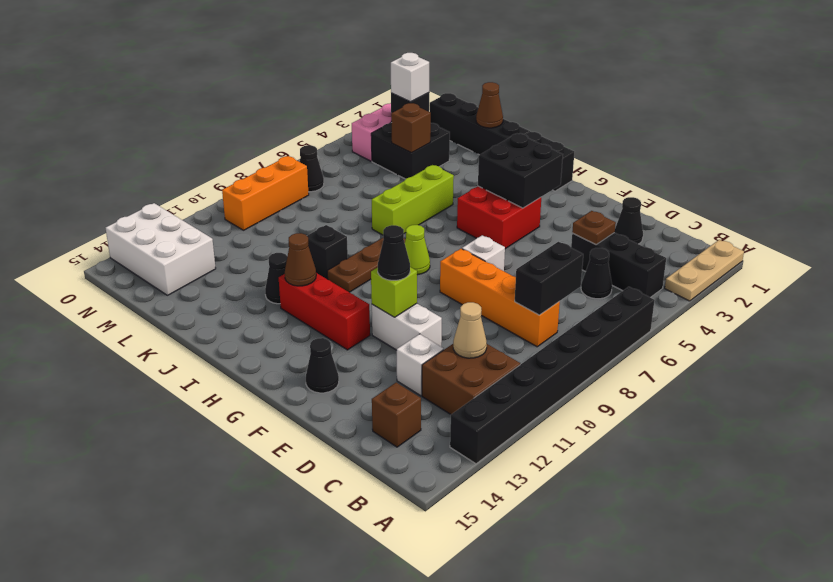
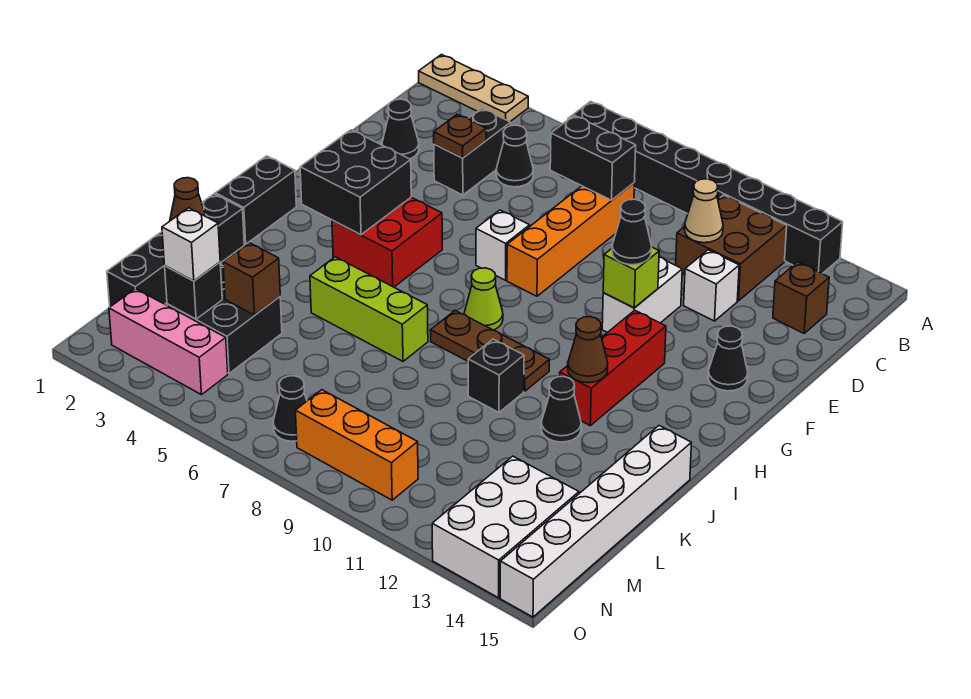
black 1x3 brick [571,233,666,297] -> black 1x2 brick [434,109,511,195]
none -> white 1x6 brick [500,426,691,617]

